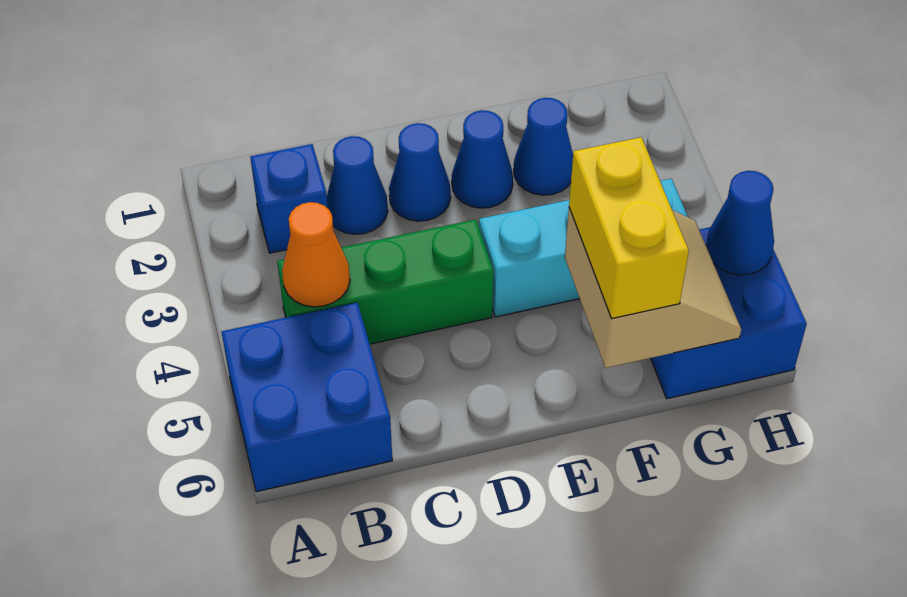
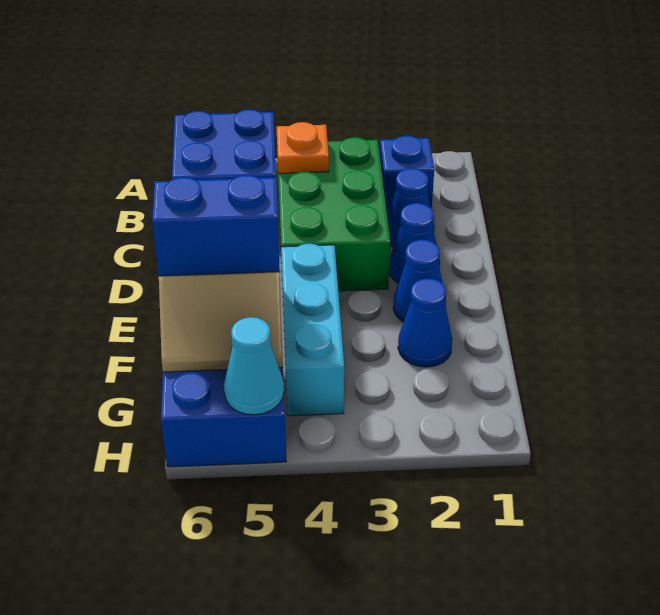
green 1x3 brick [277,220,493,344] -> green 2x3 brick [277,137,390,291]
orange 1x1 cone [282,202,350,307] -> orange 1x1 plate [277,122,329,174]
yellow 1x2 brick [569,137,689,319] -> blue 1x2 brick [152,175,280,276]
blue 1x1 cone [706,171,774,275] -> cyan 1x1 cone [224,317,284,415]

